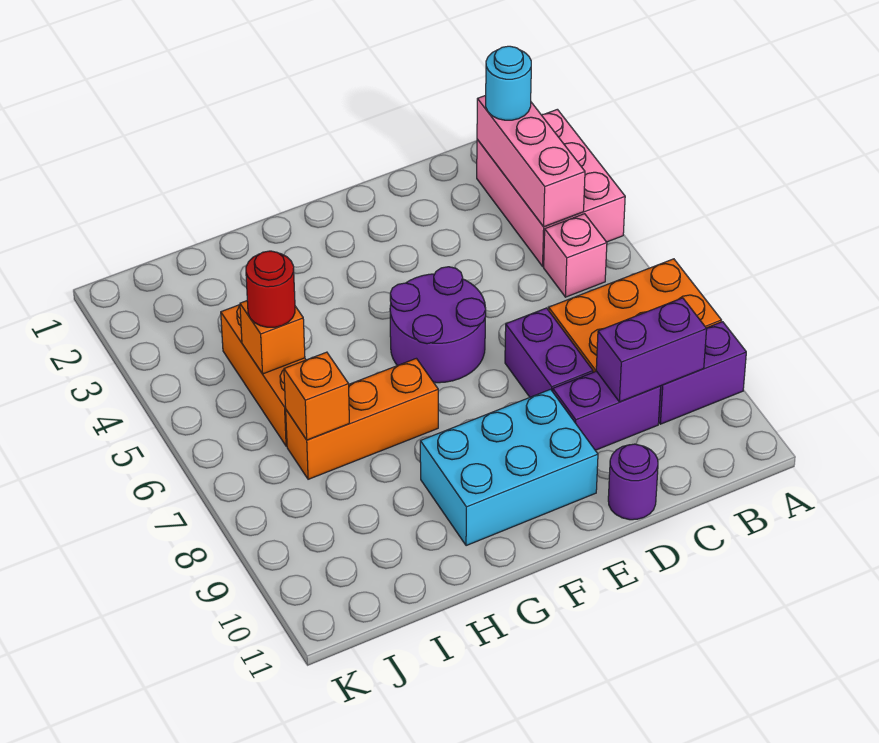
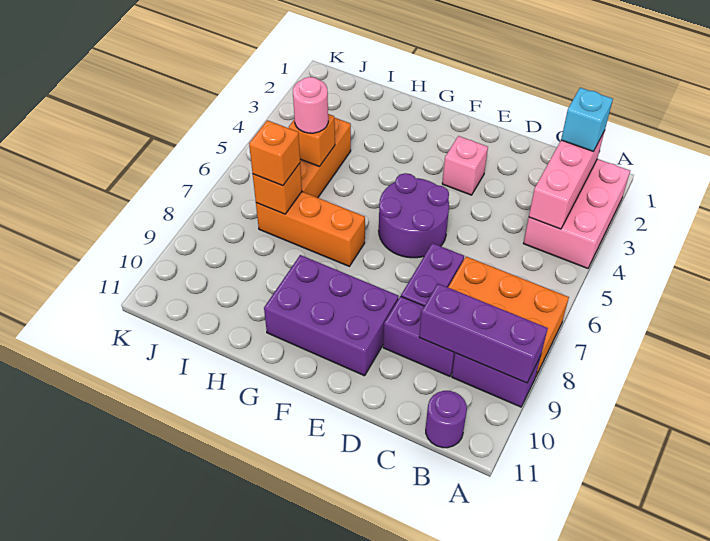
cyan 1x1 round brick [486,46,531,120] -> cyan 1x1 brick [561,88,613,151]
pink 1x1 brick [544,214,607,297] -> pink 1x1 brick moved to [442,136,488,195]
purple 1x2 brick [596,298,707,402] -> purple 1x3 brick [419,284,548,383]
purple 1x1 round brick [608,444,658,520] -> purple 1x1 round brick moved to [426,391,467,448]
cyan 2x3 brick [420,389,598,546] -> purple 2x3 brick [264,255,399,376]
red 1x1 round brick [246,251,295,327] -> pink 1x1 round brick [293,77,328,133]
none -> orange 1x1 brick [249,120,300,186]

